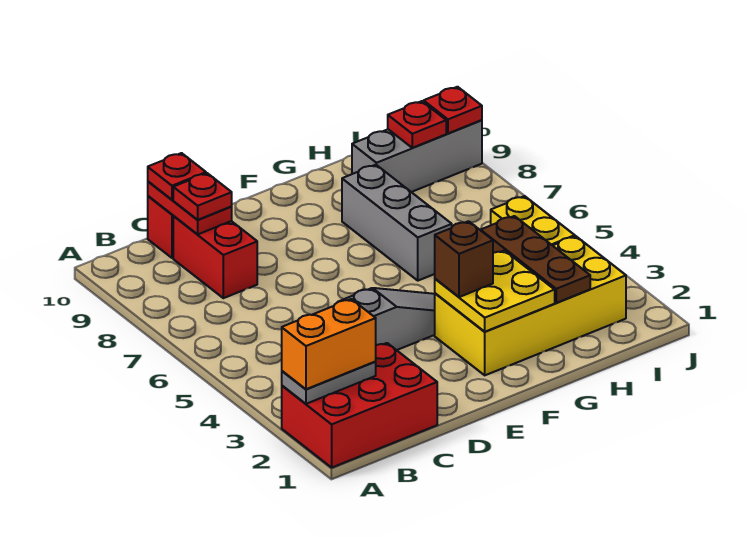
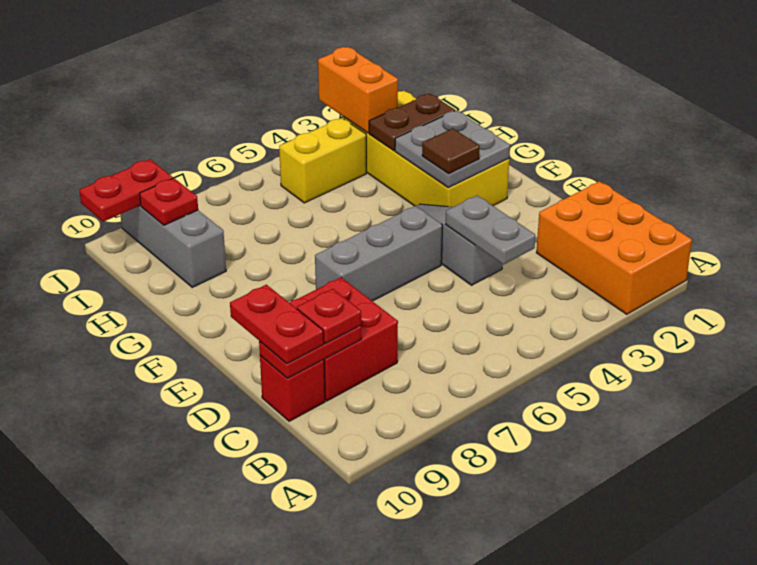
red 2x3 brick [282,343,437,467] -> orange 2x3 brick [536,181,692,314]
grey 1x2 plate [282,362,376,404] -> grey 1x2 plate moved to [446,195,535,265]
orange 1x2 brick [282,299,376,389] -> orange 1x2 brick moved to [318,47,398,133]
red 1x2 brick [173,216,257,298] -> red 2x2 brick [289,277,398,401]
red 1x1 plate [148,153,206,200] -> red 1x2 plate [230,285,324,363]
yellow 2x2 plate [435,250,555,332] -> grey 2x2 plate [395,110,510,188]
brown 1x1 brick [435,221,493,297] -> brown 1x1 tile [422,128,480,174]
grey 1x3 brick [342,165,452,281] -> grey 1x3 brick moved to [315,206,442,301]
brown 1x3 plate [481,216,590,303] -> brown 1x2 plate [369,94,455,151]
red 1x1 plate [424,87,482,133] -> red 1x2 plate [79,159,173,222]

